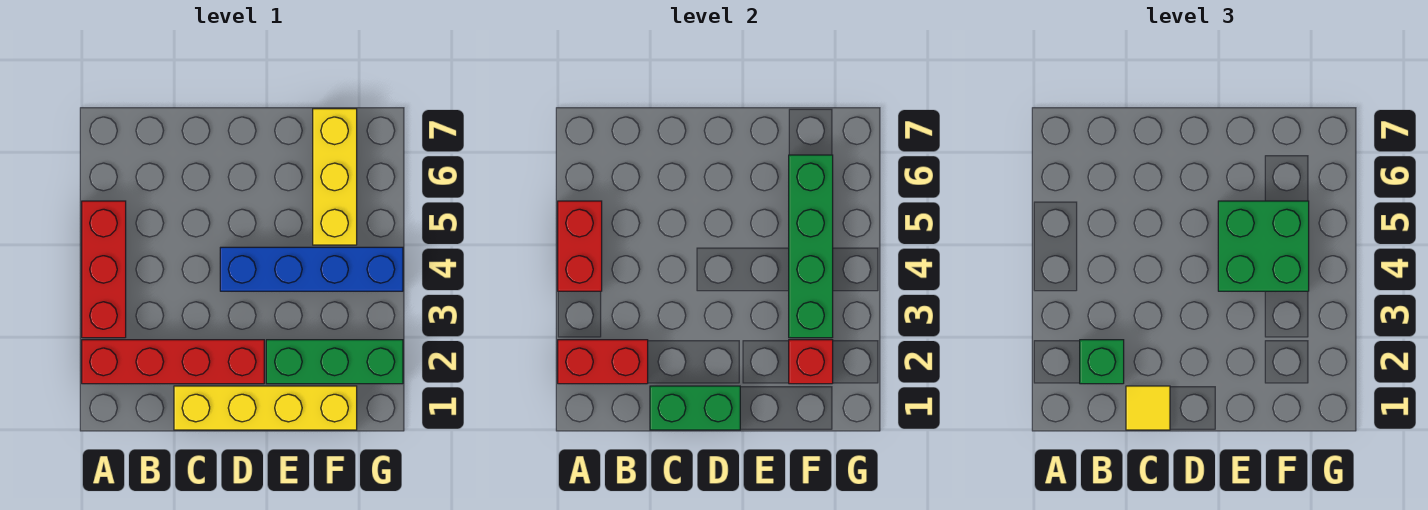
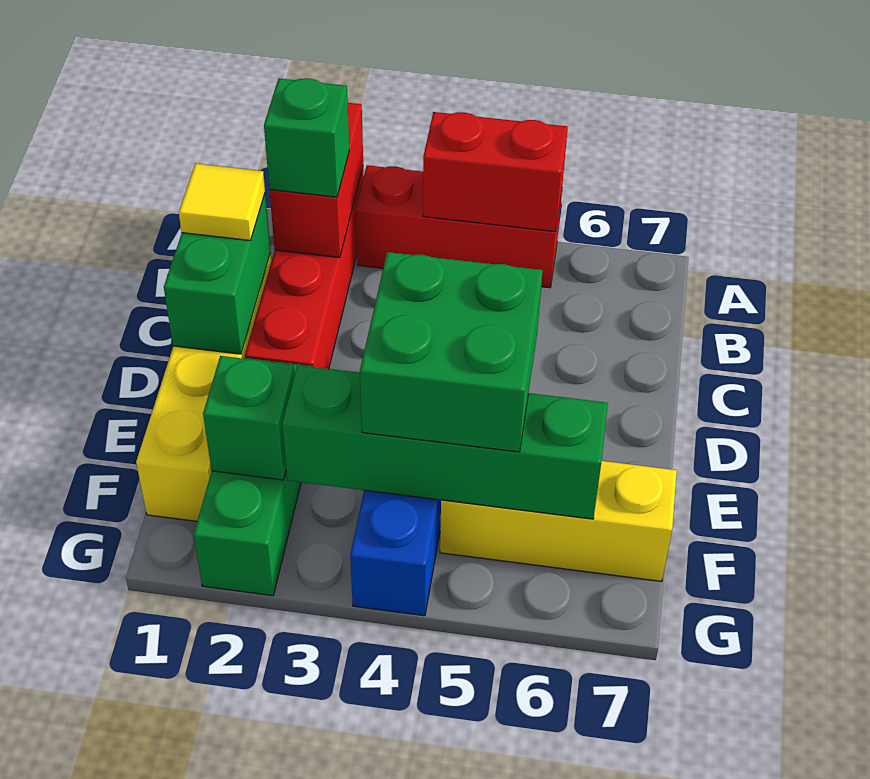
red 1x1 brick [789,340,833,384] -> green 1x1 brick [203,356,294,480]

